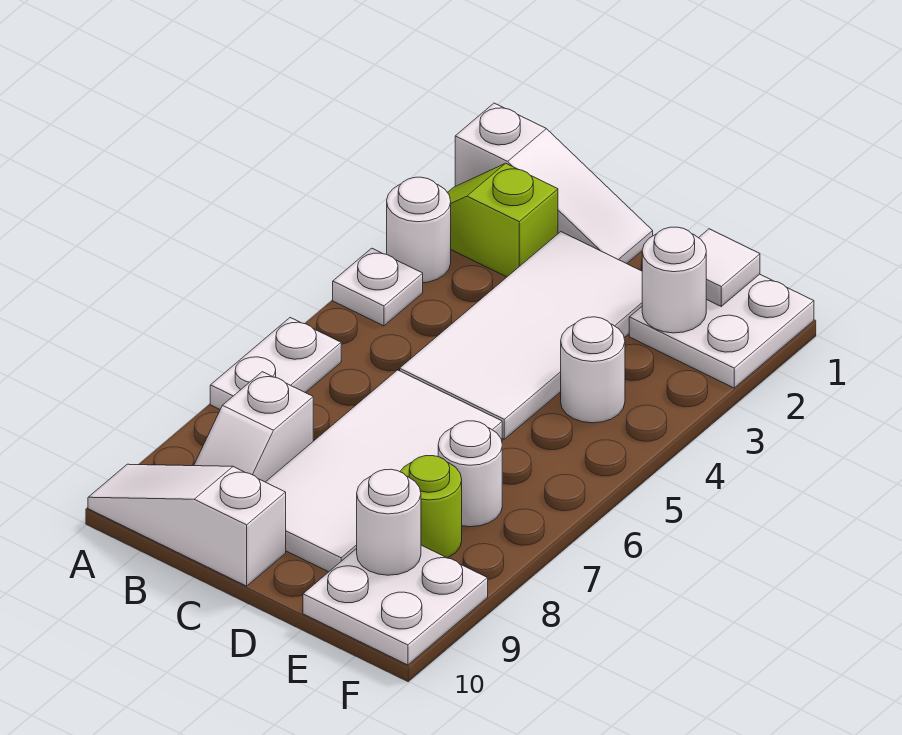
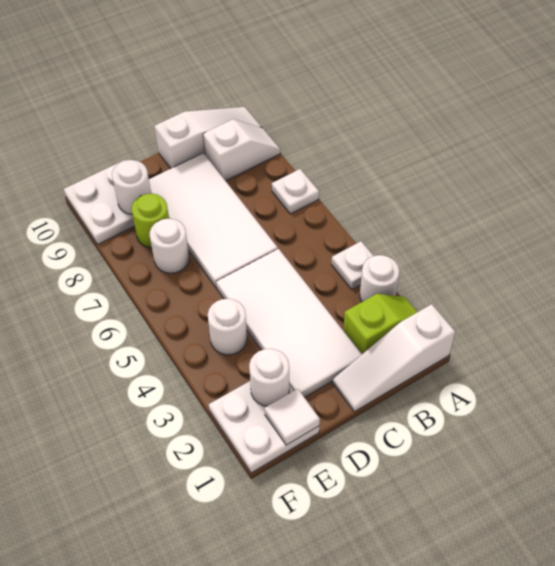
white 1x2 plate [210,318,341,409] -> white 1x1 plate [272,169,319,214]
white 1x2 slope [194,372,313,482] -> white 1x2 slope turned to [203,119,280,181]

